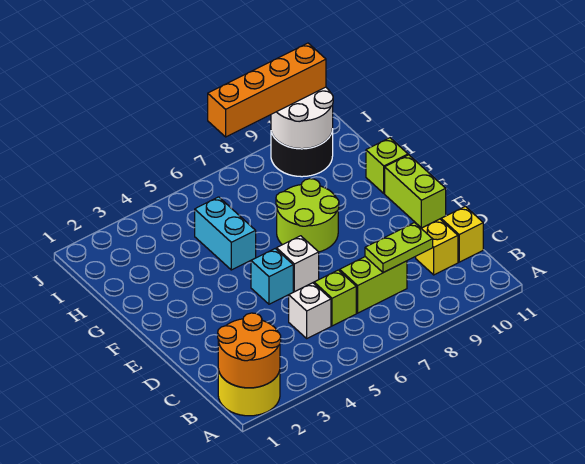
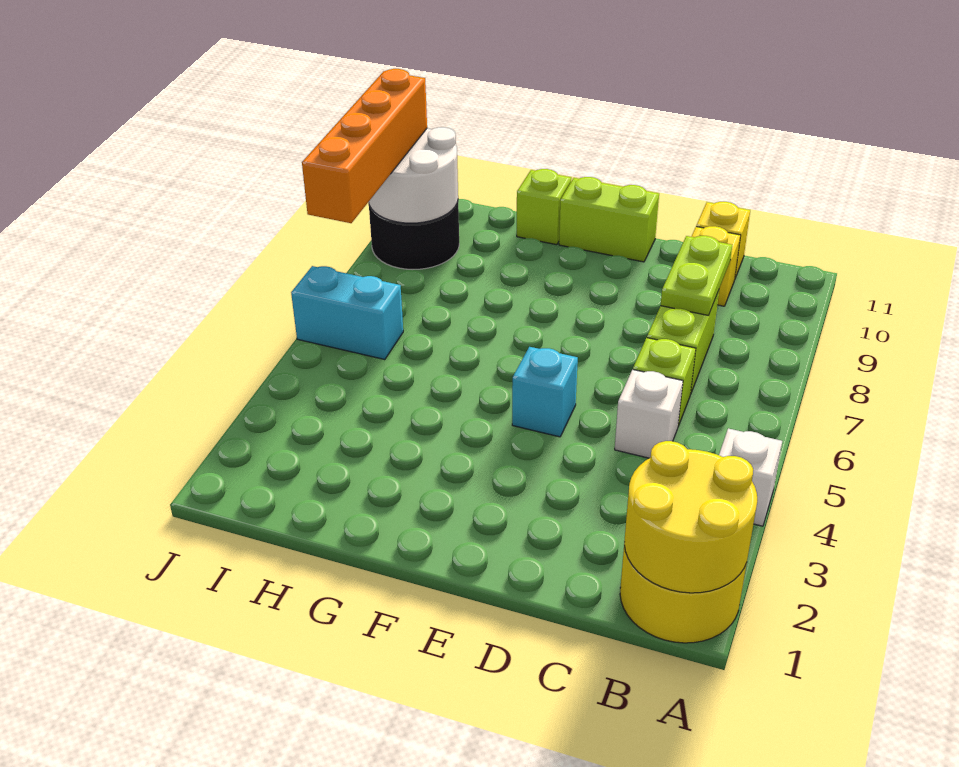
orange 2x2 round brick [218,313,281,388] -> yellow 2x2 round brick [624,441,757,593]
white 1x1 brick [277,236,319,292] -> white 1x1 brick moved to [719,428,782,526]
lime 2x2 round brick [276,179,339,252] -> none
cyan 1x2 brick [195,197,256,270] -> cyan 1x2 brick moved to [291,266,403,360]

